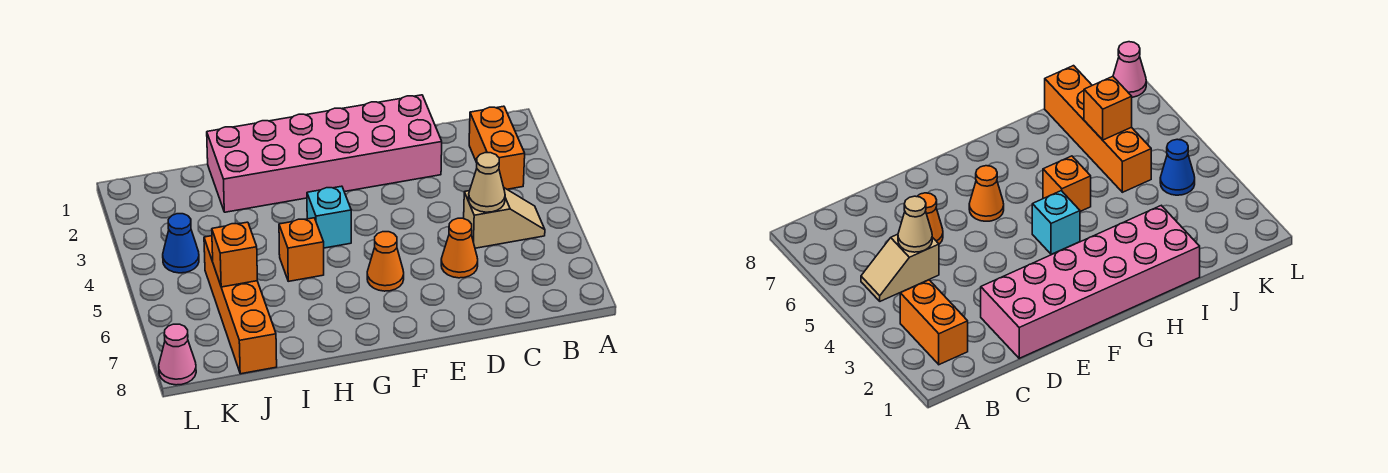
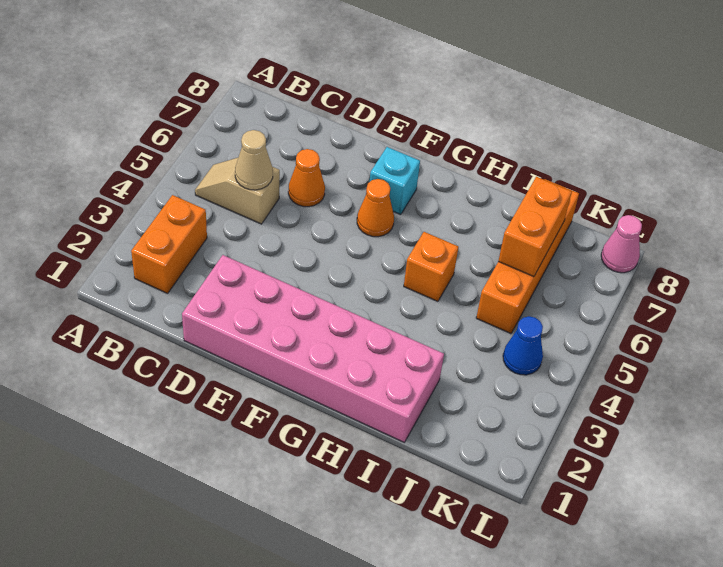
cyan 1x1 brick [307,186,351,248] -> cyan 1x1 brick moved to [370,147,420,215]
orange 1x1 brick [212,222,257,287] -> orange 1x2 brick [498,177,572,277]

